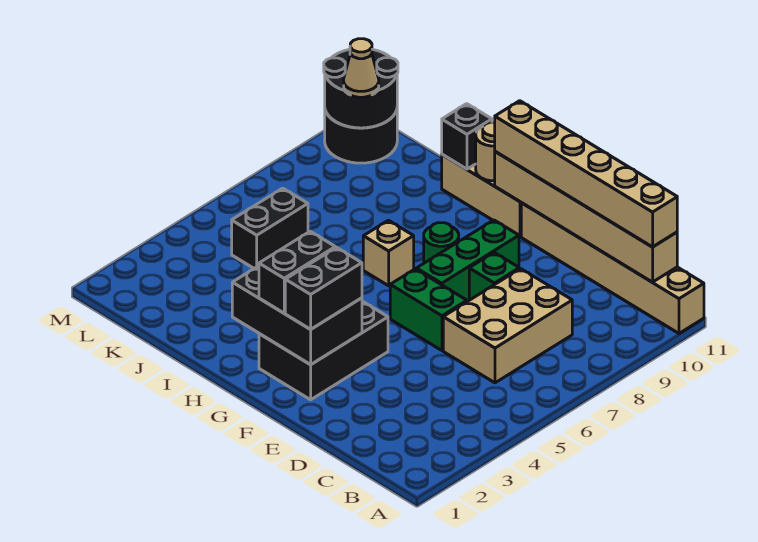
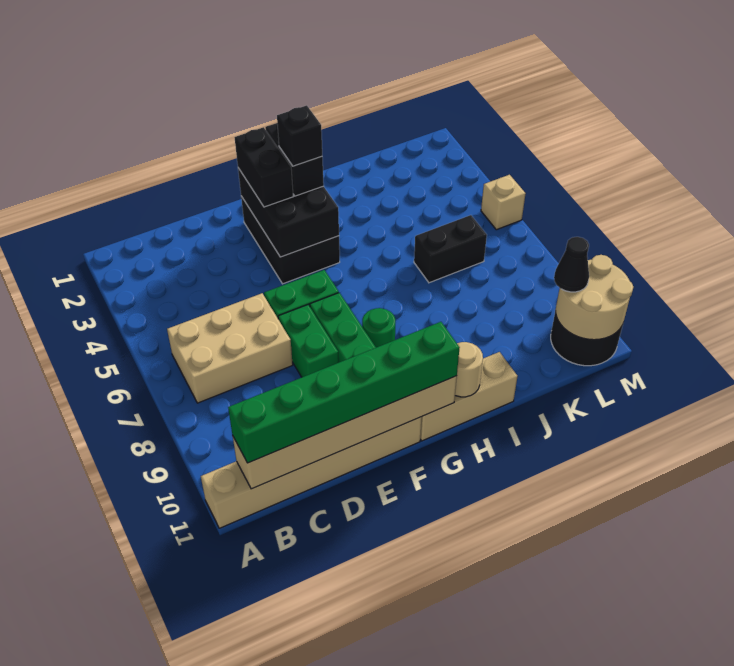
tan 1x6 brick [495,101,677,247] -> green 1x6 brick [228,322,460,463]
tan 2x3 brick [443,269,572,383] -> tan 2x3 brick turned to [167,293,293,403]
green 1x1 brick [469,253,519,300] -> green 1x2 brick [278,305,339,377]
black 2x3 brick [232,266,362,365] -> black 2x3 brick turned to [238,168,339,257]
tan 1x1 brick [363,220,414,286] -> tan 1x1 brick moved to [481,175,526,230]
black 1x1 brick [442,104,492,169] -> black 1x1 brick moved to [277,105,322,166]
black 1x2 brick [232,188,308,268] -> black 1x2 brick turned to [414,215,487,283]
black 2x2 round brick [324,49,398,128] -> tan 2x2 round brick [556,255,633,340]
tan 1x1 cone [344,39,379,97] -> black 1x1 cone [554,237,589,292]

